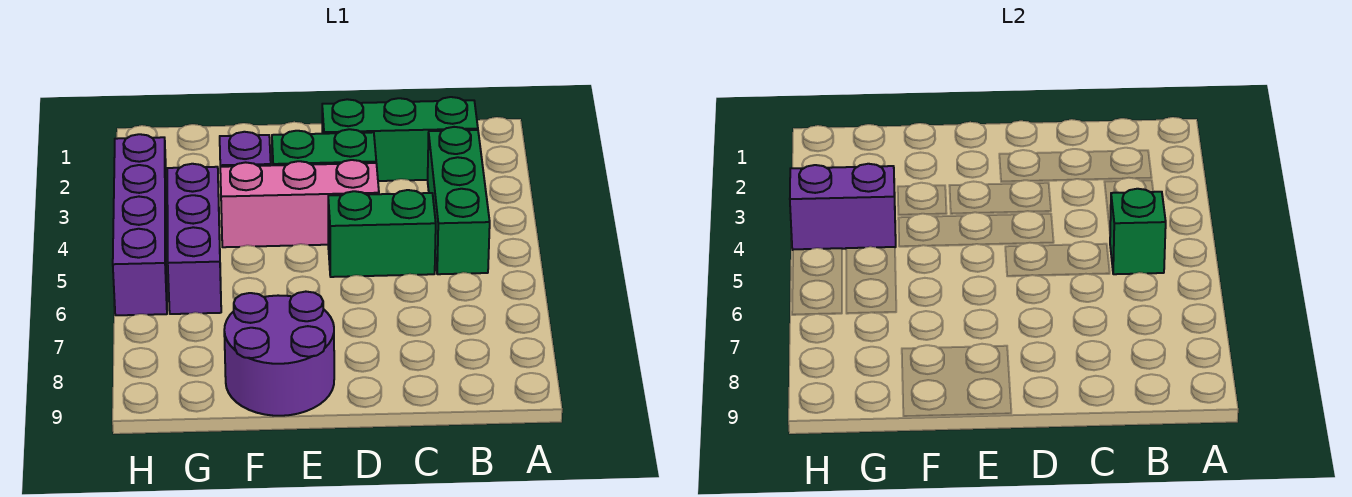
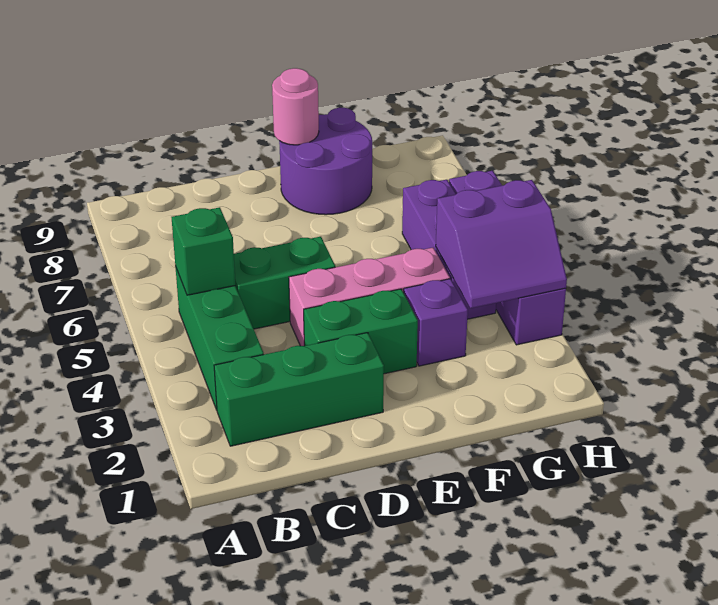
none -> pink 1x1 round brick [272,68,319,145]

